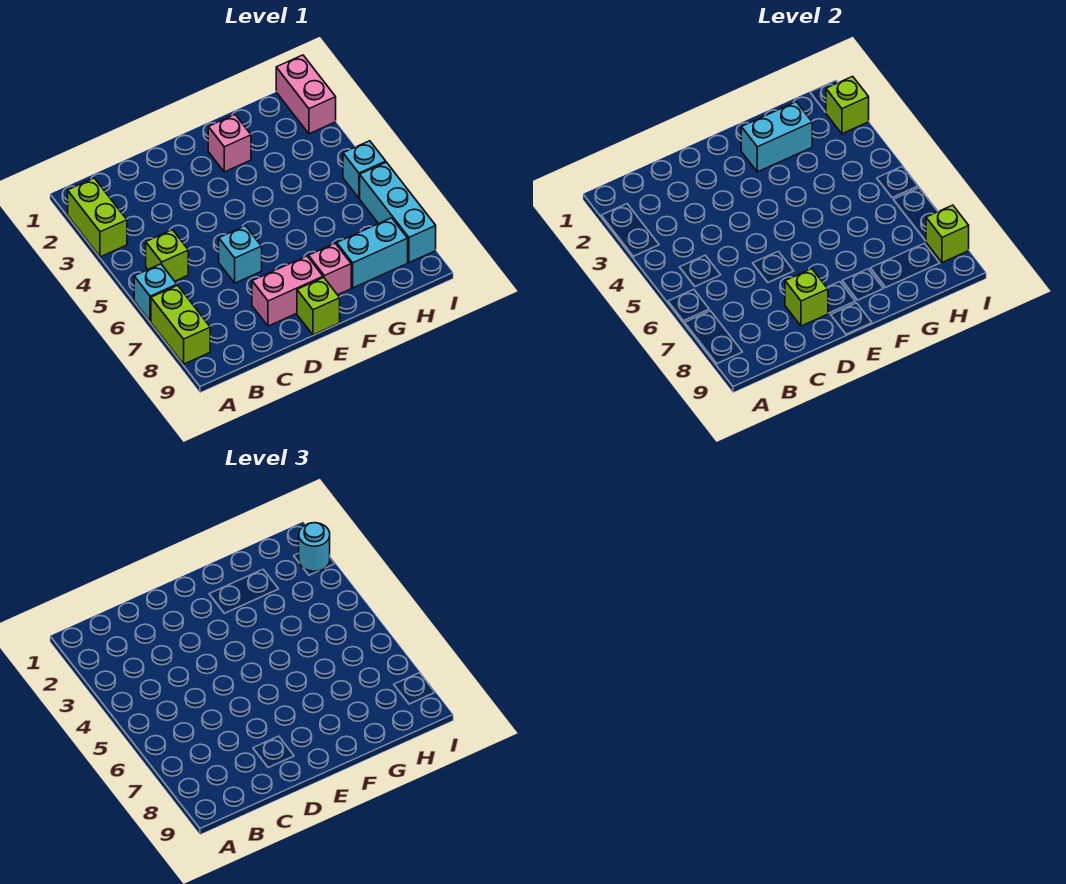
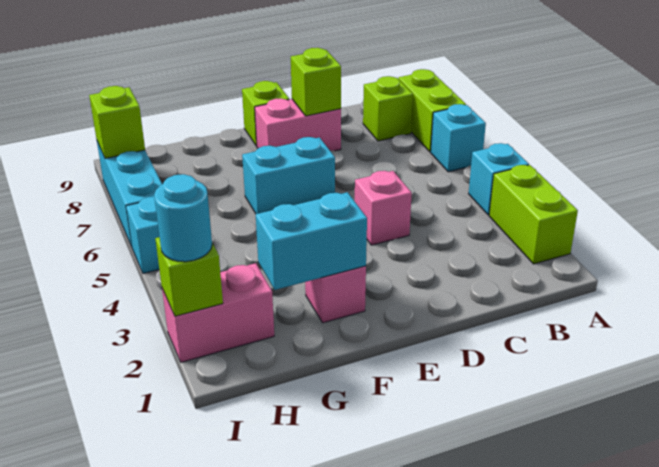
lime 1x1 brick [146,230,188,281] -> lime 1x1 brick moved to [363,76,413,141]
cyan 1x1 brick [219,226,262,283] -> cyan 1x1 brick moved to [469,143,529,215]
pink 1x1 brick [309,243,351,295] -> pink 1x1 brick moved to [355,171,412,245]
cyan 1x2 brick [337,218,408,288] -> cyan 1x2 brick moved to [242,137,335,214]
pink 1x2 brick [276,55,336,134] -> pink 1x2 brick turned to [162,263,274,362]

